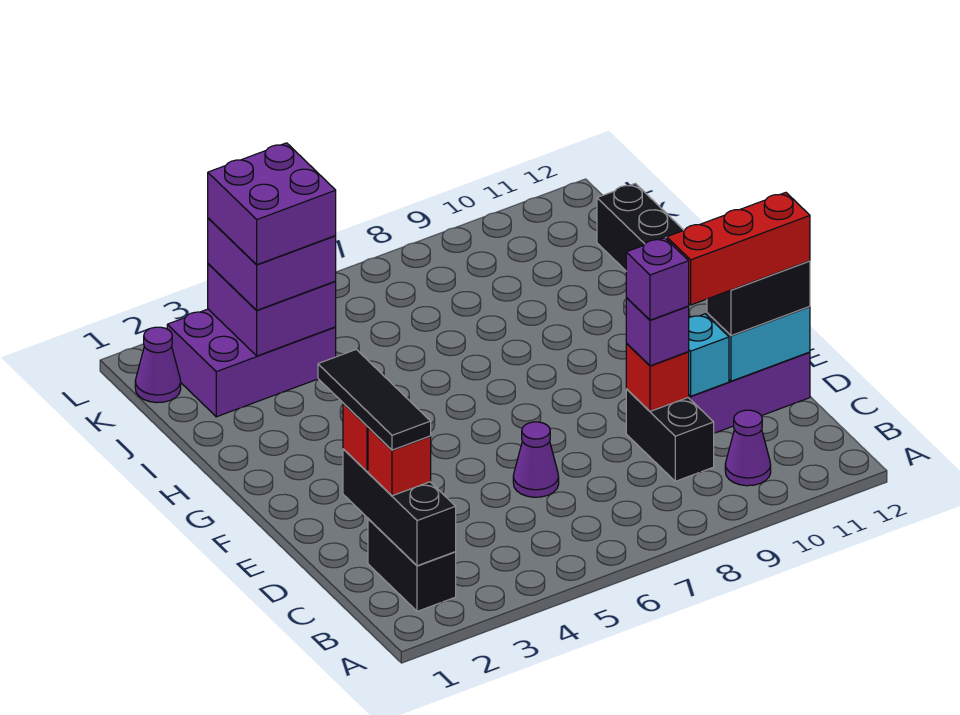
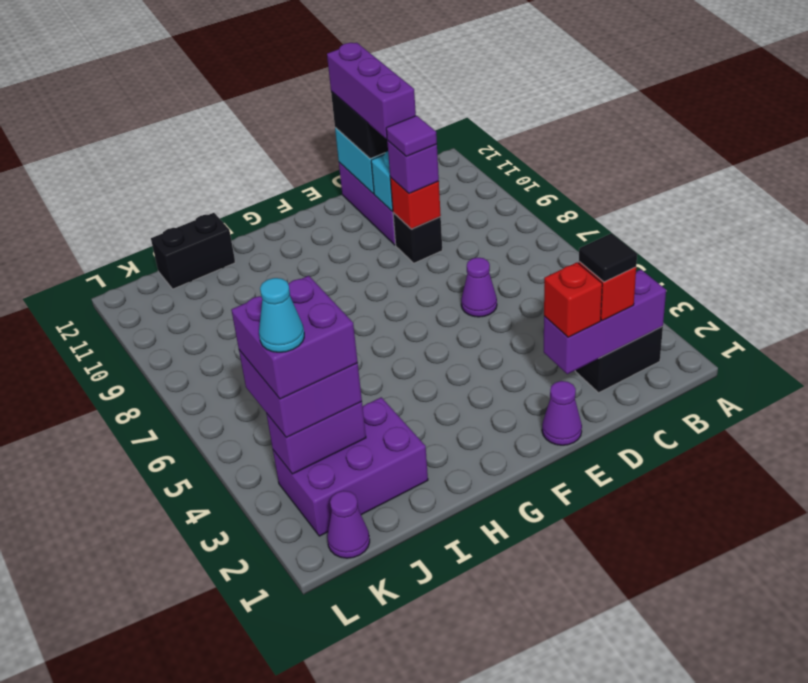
black 1x3 brick [343,449,456,566] -> purple 1x3 brick [544,270,666,374]
purple 1x1 cone [725,410,771,486] -> purple 1x1 cone moved to [542,381,582,445]
black 1x3 tile [318,349,431,450] -> black 1x1 tile [579,233,637,282]
black 1x2 brick [626,389,714,481] -> black 1x1 brick [393,213,442,263]
purple 1x1 brick [626,238,689,320] -> purple 1x1 tile [386,116,437,157]
red 1x3 brick [667,193,810,305] -> purple 1x3 brick [327,43,416,139]
purple 2x3 brick [167,309,336,417] -> purple 2x3 brick turned to [273,397,428,536]
purple 2x2 brick [208,264,336,356] -> purple 1x2 brick [266,402,366,474]
none -> cyan 1x1 cone [259,278,304,352]

